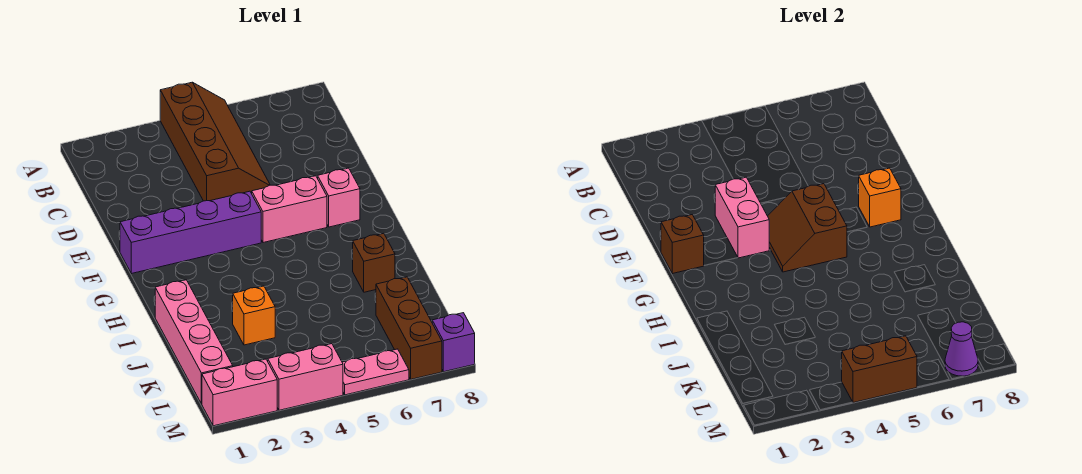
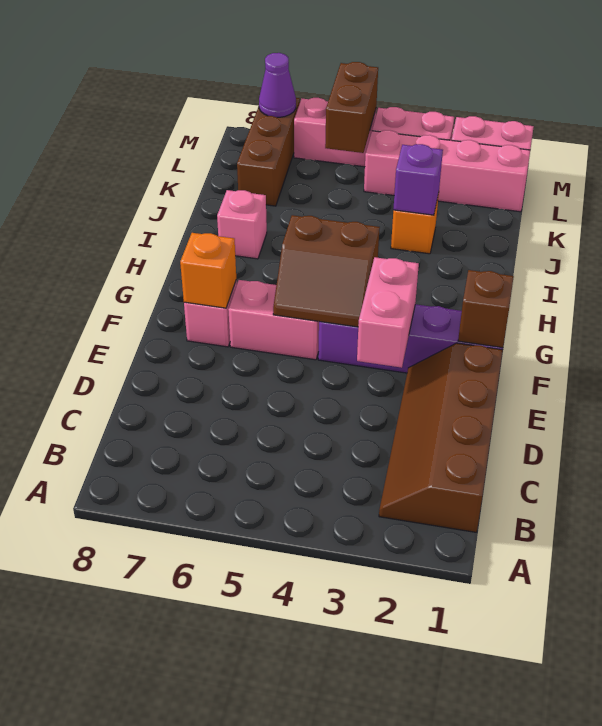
brown 2x4 slope [160,82,270,201] -> brown 2x4 slope moved to [379,343,503,532]
brown 2x2 slope [768,184,847,272] -> brown 2x2 slope turned to [273,215,380,327]
pink 1x4 brick [155,280,233,404] -> pink 1x4 brick turned to [364,130,530,212]
brown 1x1 brick [353,233,395,292] -> pink 1x1 brick [217,190,267,259]
brown 1x2 brick [842,336,917,403] -> brown 1x2 brick turned to [325,62,378,153]
pink 1x2 plate [342,349,409,395] -> pink 1x2 brick [294,98,376,167]
purple 1x1 brick [432,313,475,372] -> purple 1x1 brick moved to [393,144,443,215]

